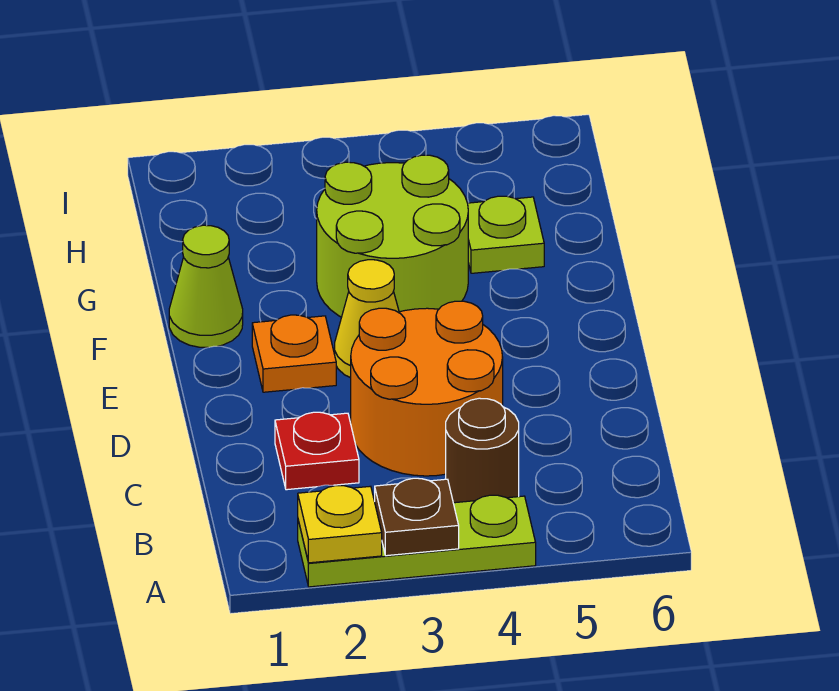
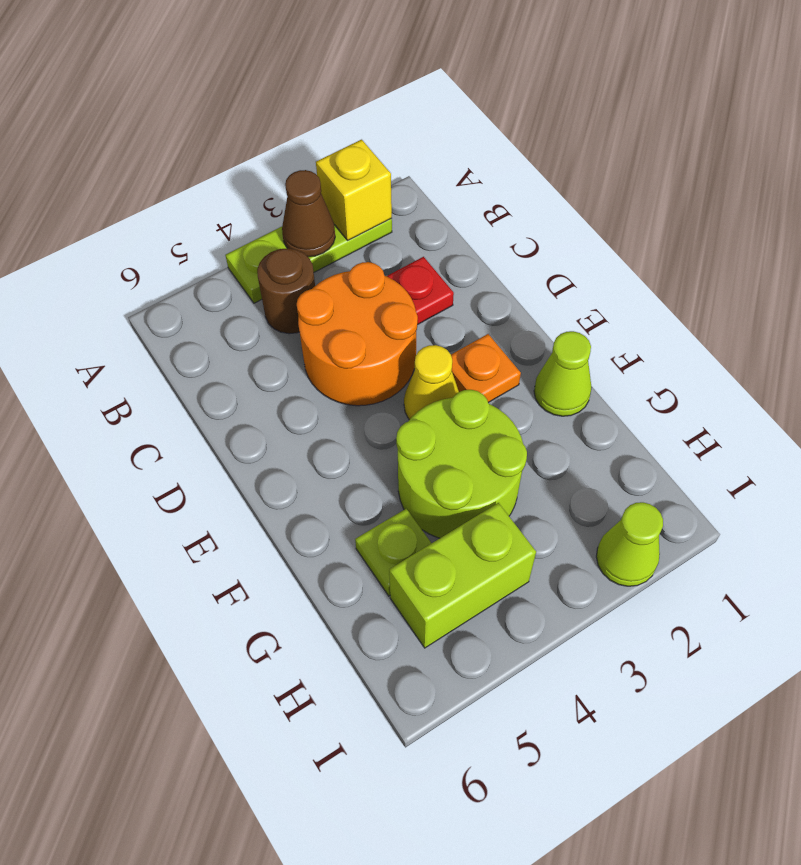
yellow 1x1 plate [298,486,382,563] -> yellow 1x1 brick [316,140,392,240]
brown 1x1 plate [375,478,459,556] -> brown 1x1 cone [282,170,335,257]
none -> lime 1x2 brick [389,503,536,648]
none -> lime 1x1 cone [596,502,663,586]

